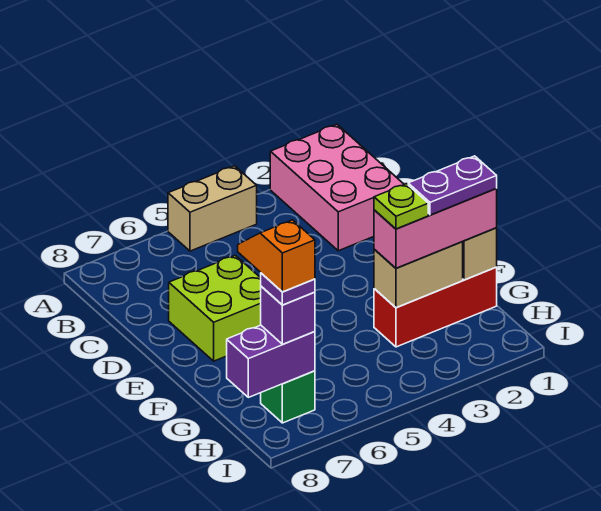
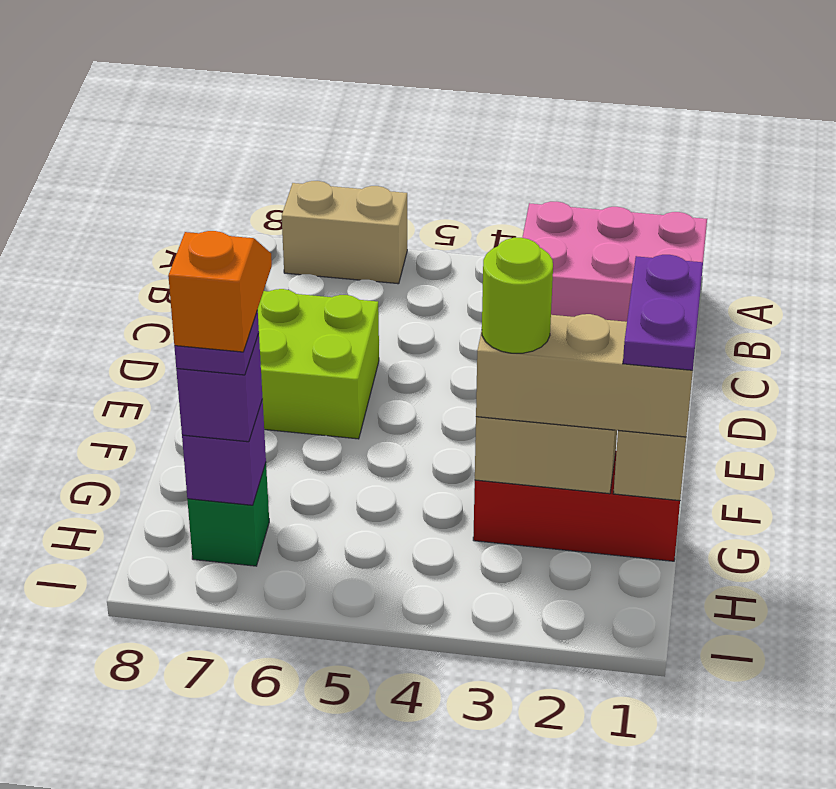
pink 2x3 brick [270,124,404,251] -> pink 2x3 brick turned to [522,202,707,322]
tan 1x2 brick [168,166,257,251] -> tan 1x2 brick moved to [282,181,407,284]
pink 1x3 brick [374,189,497,268] -> tan 1x3 brick [476,314,693,437]
purple 1x2 plate [408,156,497,215] -> purple 1x2 plate turned to [623,255,703,370]
lime 1x1 plate [374,184,428,229] -> lime 1x1 round brick [482,238,553,353]
purple 1x2 brick [227,325,315,397] -> purple 1x1 brick [182,399,266,505]

